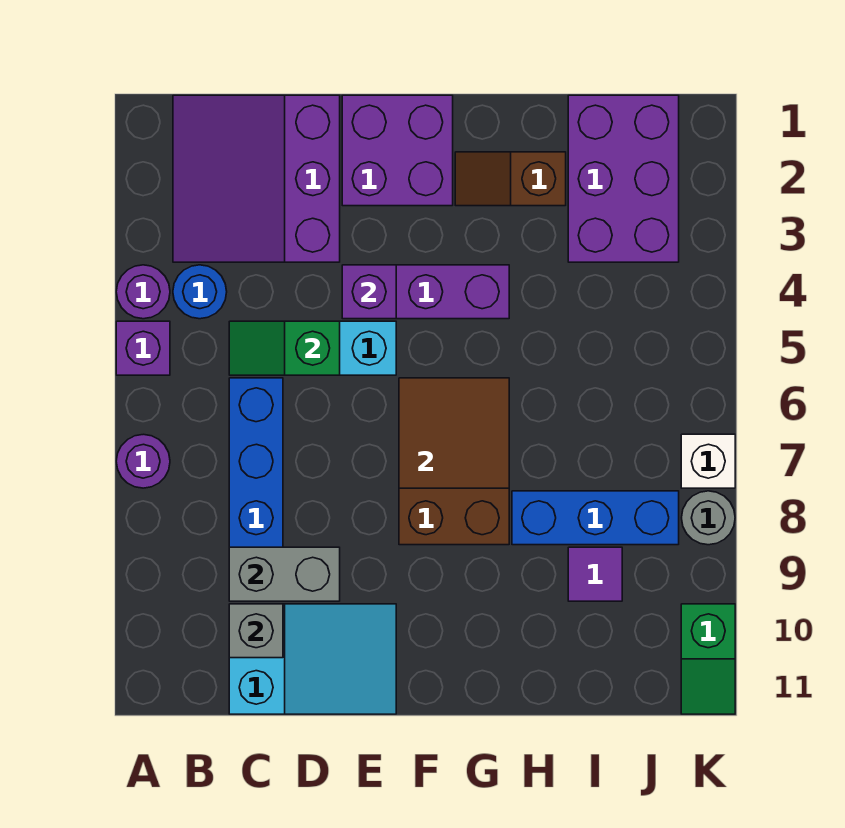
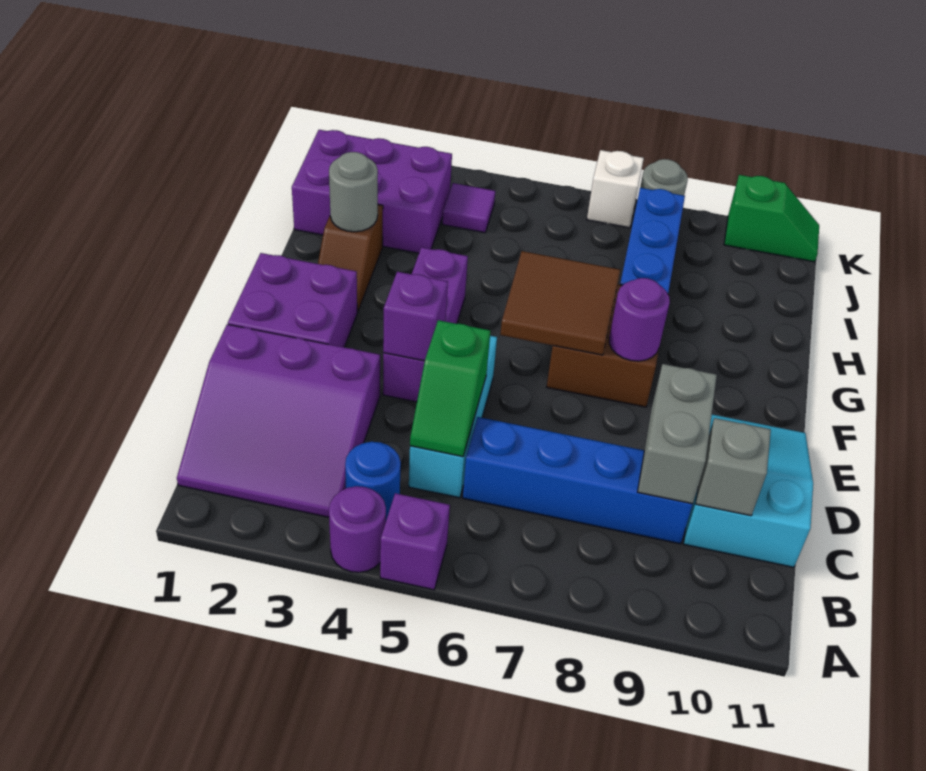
purple 1x1 round brick [116,434,170,488] -> purple 1x1 round brick moved to [609,278,670,361]
none -> grey 1x1 round brick [329,152,378,232]
purple 1x1 tile [568,547,622,601] -> purple 1x1 tile moved to [442,183,495,233]

